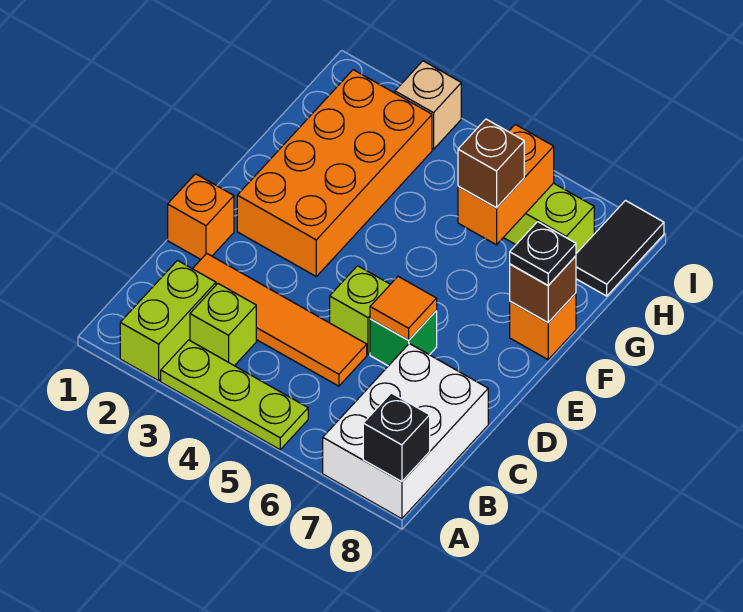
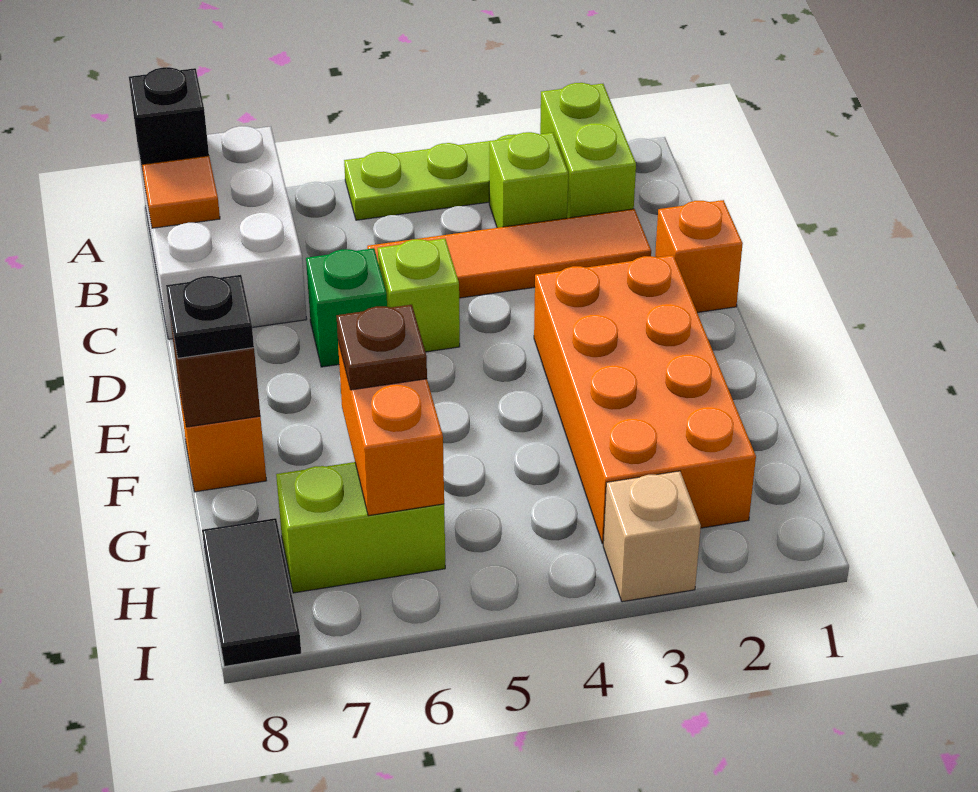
orange 1x1 tile [370,277,437,340] -> orange 1x1 tile moved to [142,156,220,228]
brown 1x1 brick [458,119,524,208] -> brown 1x1 plate [336,305,427,390]

